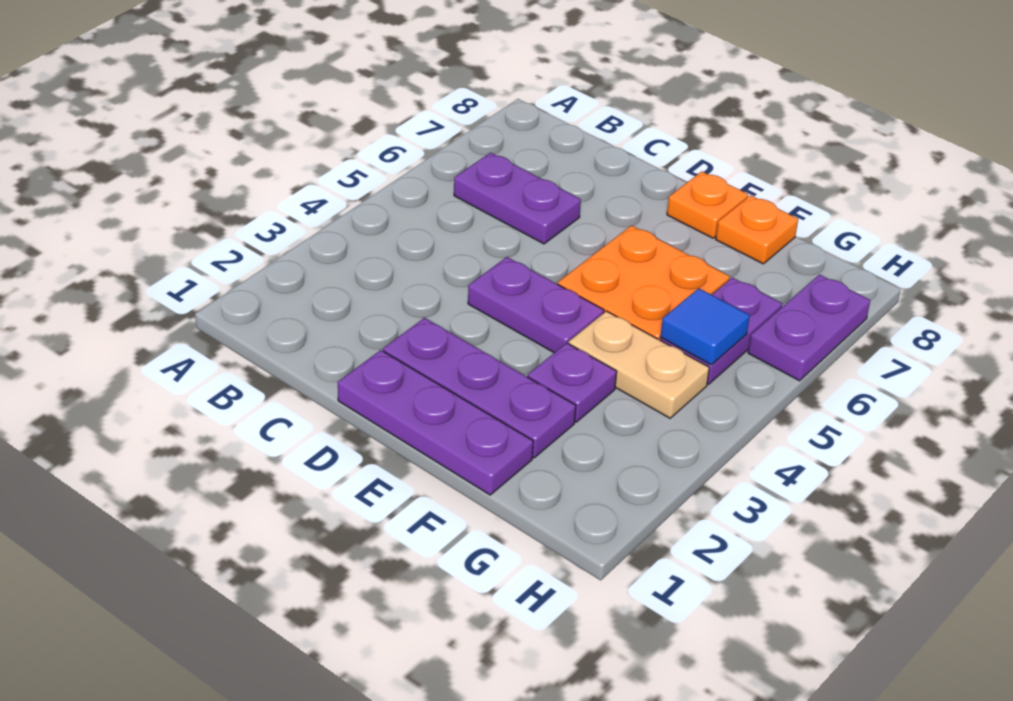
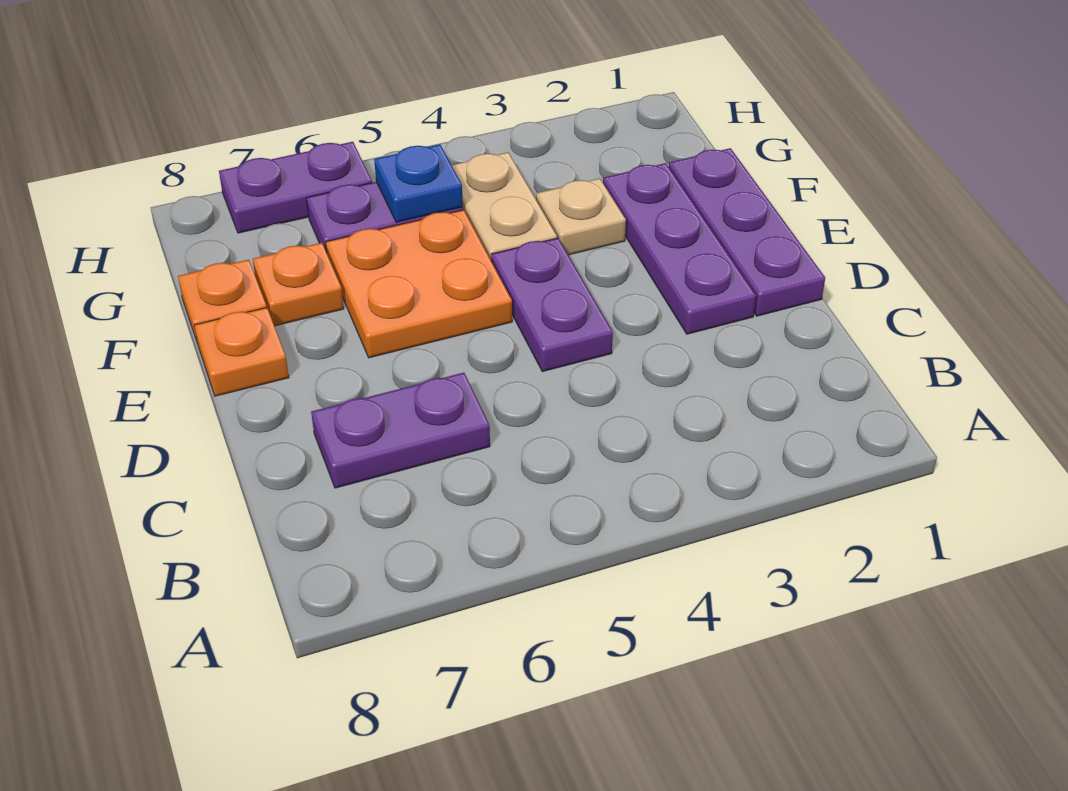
purple 1x2 plate [454,153,581,244] -> purple 1x2 plate turned to [311,373,490,488]
purple 1x1 plate [527,343,617,422] -> tan 1x1 plate [536,178,626,255]
none -> orange 1x1 plate [253,243,344,326]
blue 1x1 tile [660,288,750,365] -> blue 1x1 plate [374,144,463,222]

